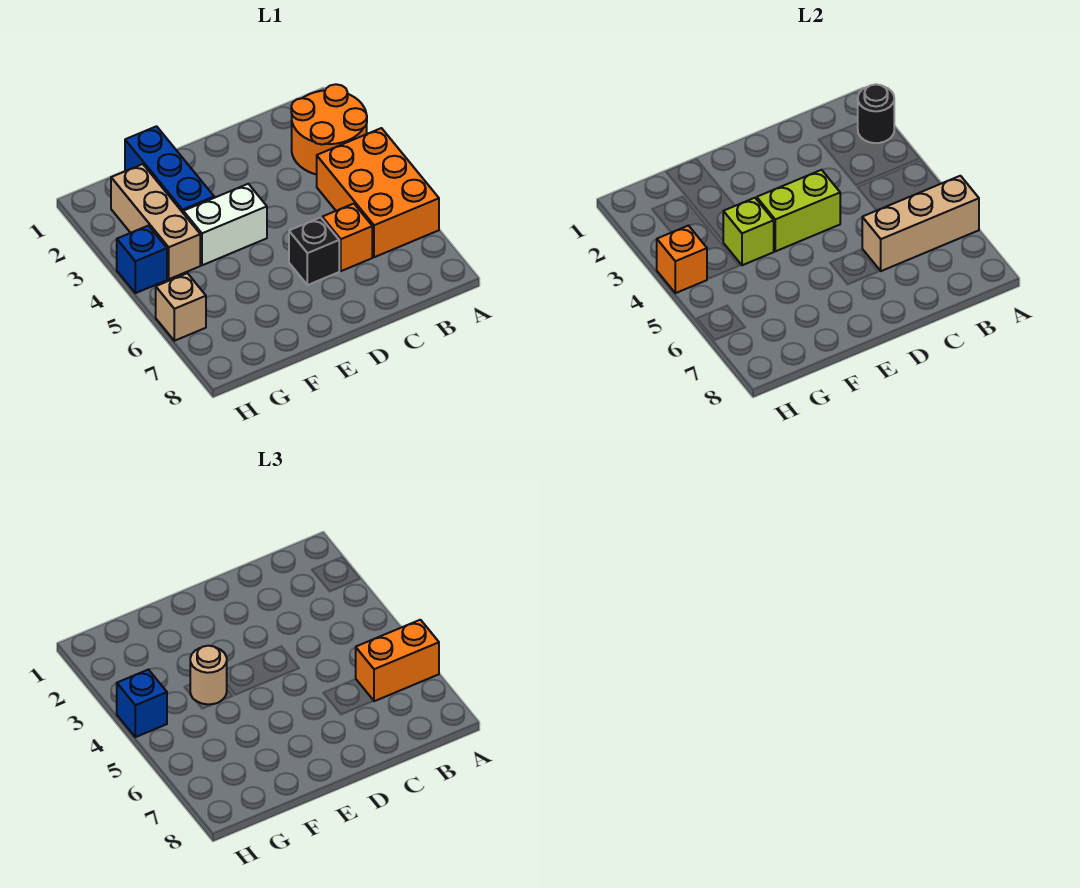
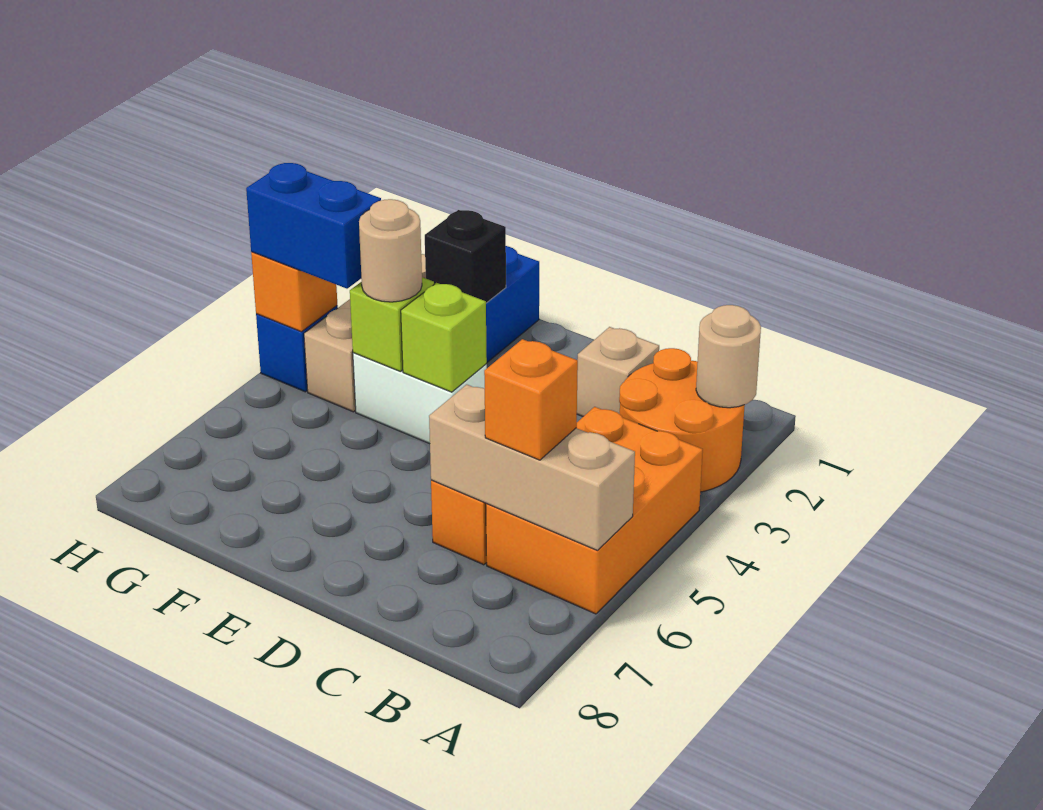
black 1x1 round brick [858,84,894,143] -> tan 1x1 round brick [696,305,761,408]
orange 1x2 brick [356,620,439,701] -> orange 1x1 brick [484,339,578,460]
lime 1x2 brick [757,170,840,251] -> lime 1x1 brick [401,283,487,392]
black 1x1 brick [289,218,339,285] -> black 1x1 brick moved to [425,210,506,303]
blue 1x1 brick [117,670,167,737] -> blue 1x2 brick [246,163,381,289]
tan 1x1 brick [156,273,206,341] -> tan 1x1 brick moved to [577,327,659,417]

